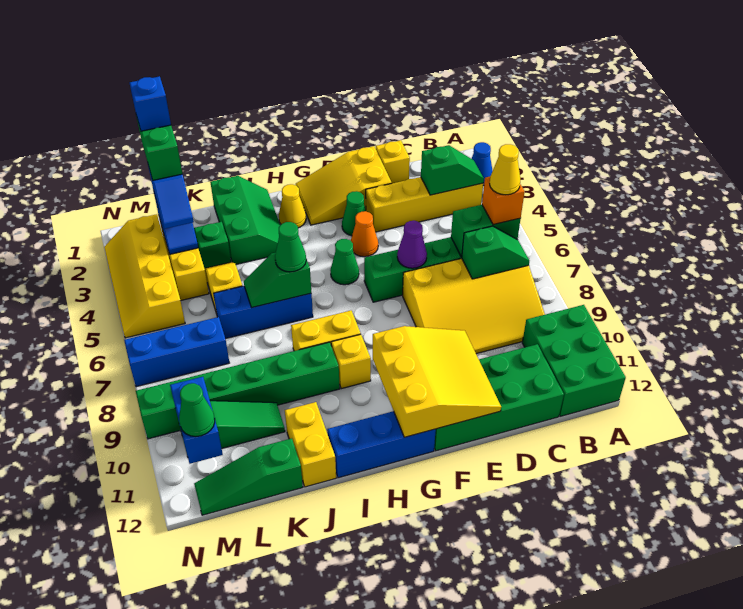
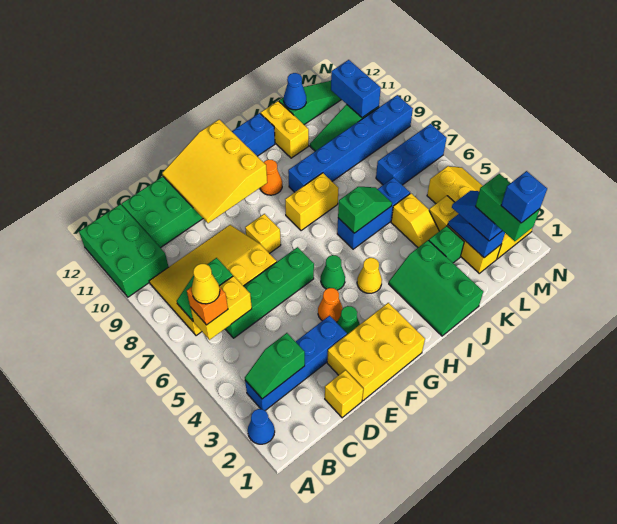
yellow 1x4 brick [366,177,483,232] -> blue 1x4 brick [245,316,347,410]
green 1x2 brick [451,205,521,257] -> yellow 1x2 brick [190,276,252,340]
yellow 2x3 slope [296,146,392,225] -> yellow 2x3 brick [327,303,425,401]
purple 1x1 cone [397,221,427,268] -> none
yellow 1x1 cone [279,184,306,228] -> yellow 1x1 cone moved to [357,258,382,293]
yellow 1x1 brick [331,334,371,389] -> yellow 1x1 brick moved to [245,214,281,254]
none -> orange 1x1 cone [260,160,282,195]
green 1x1 cone [275,222,306,272] -> none
green 1x6 brick [136,342,340,439] -> blue 1x6 brick [288,95,413,192]
none -> blue 1x1 cone [284,73,306,110]
green 1x1 cone [179,383,215,437] -> none

